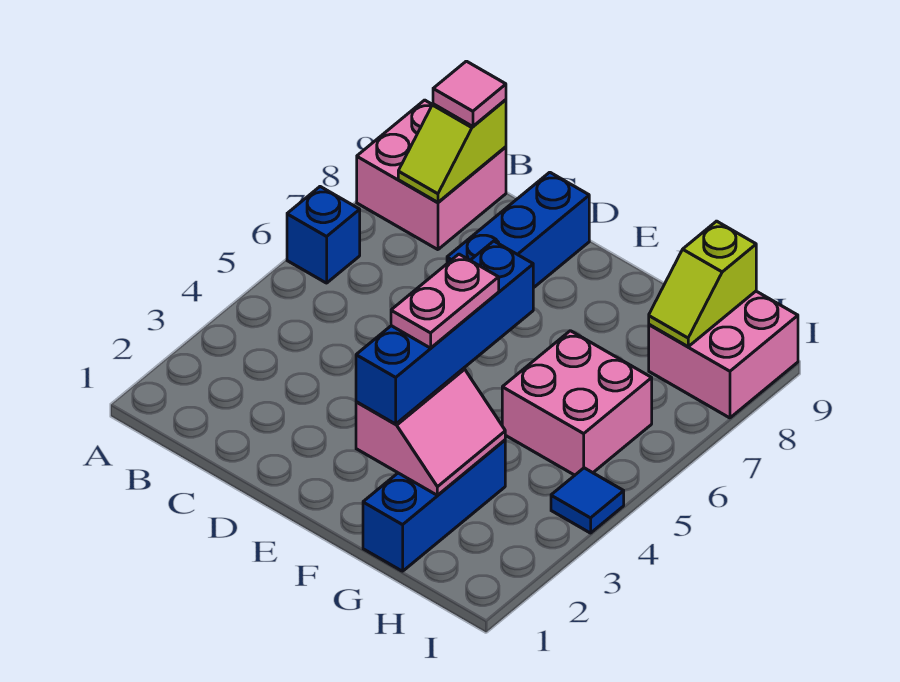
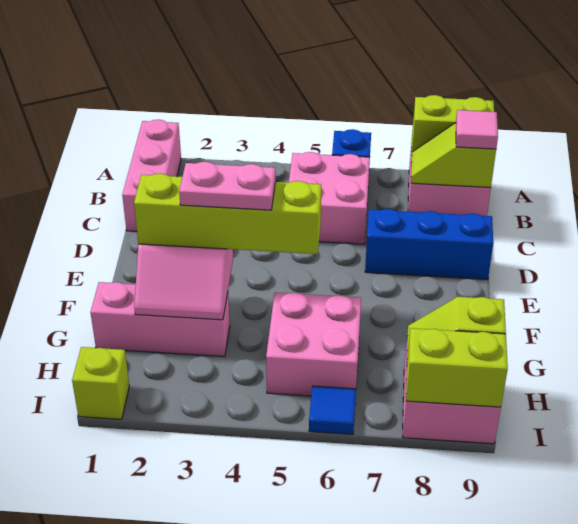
none -> pink 1x3 brick [122,120,181,231]
none -> lime 1x2 brick [412,95,494,152]
none -> pink 2x2 brick [289,152,370,244]
blue 1x4 brick [356,241,533,424] -> lime 1x4 brick [134,173,321,254]
blue 1x3 brick [363,440,505,571] -> pink 1x3 brick [91,282,230,357]
none -> lime 1x1 brick [72,347,129,419]
blue 1x1 tile [551,468,624,533] -> blue 1x1 tile moved to [309,386,356,434]
none -> lime 1x2 brick [406,328,508,407]

